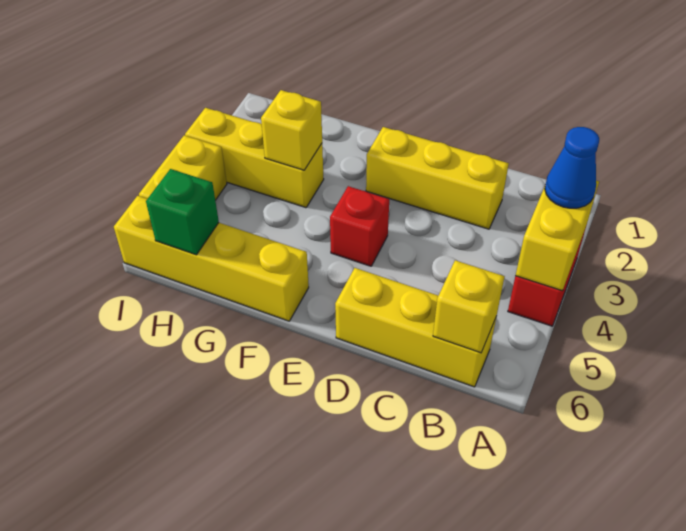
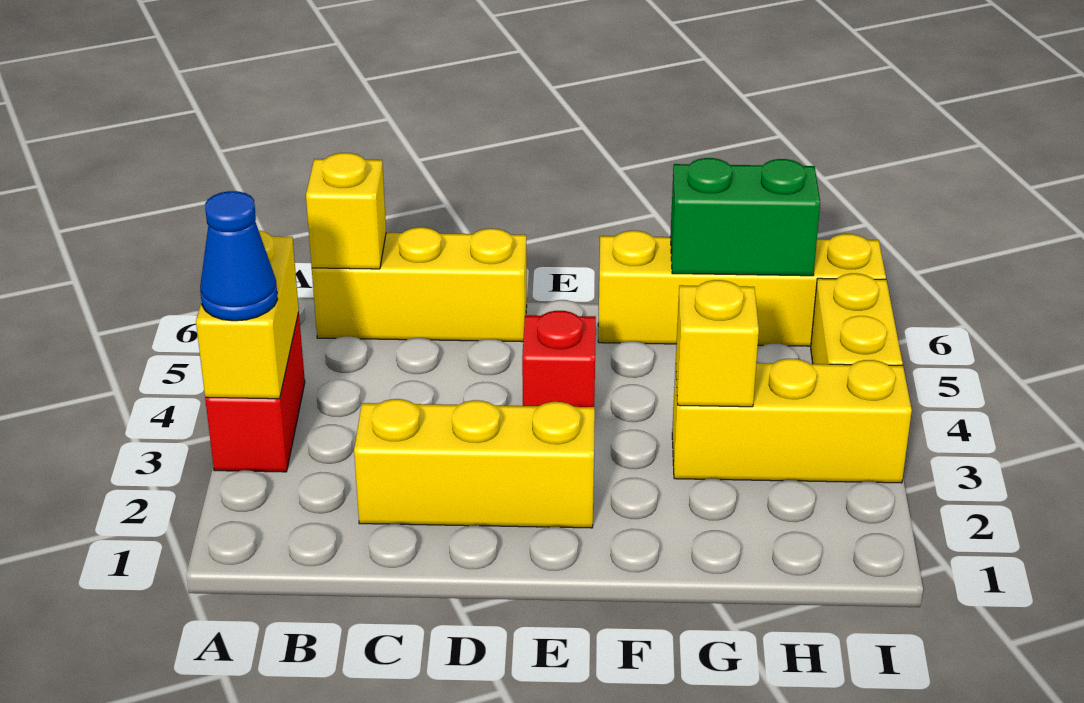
green 1x1 brick [146,169,219,255] -> green 1x2 brick [670,158,820,276]

